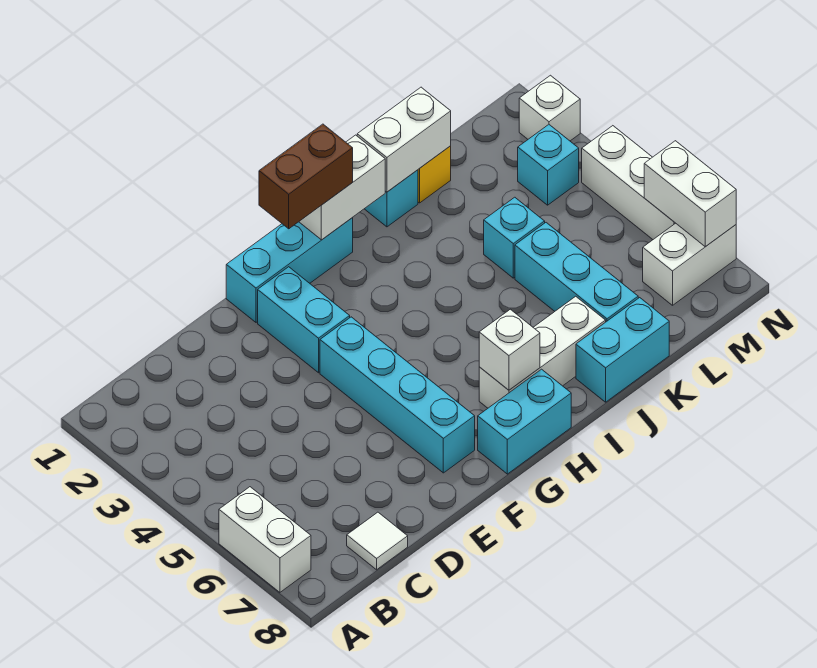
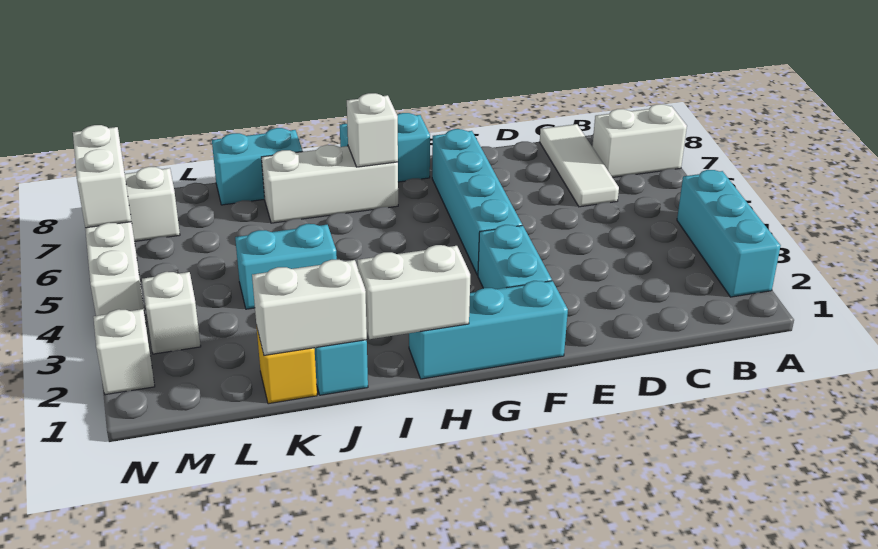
white 1x2 brick [219,487,311,592] -> white 1x2 brick turned to [592,104,687,178]
white 1x1 tile [347,512,408,570] -> white 1x3 tile [540,124,619,207]
brown 1x2 brick [259,124,353,229] -> none
cyan 1x1 brick [484,197,545,278] -> cyan 1x2 brick [235,224,337,309]
cyan 1x3 brick [515,223,638,322] -> cyan 1x3 brick moved to [677,170,781,297]
cyan 1x1 brick [518,125,579,205] -> white 1x1 brick [142,272,201,354]

